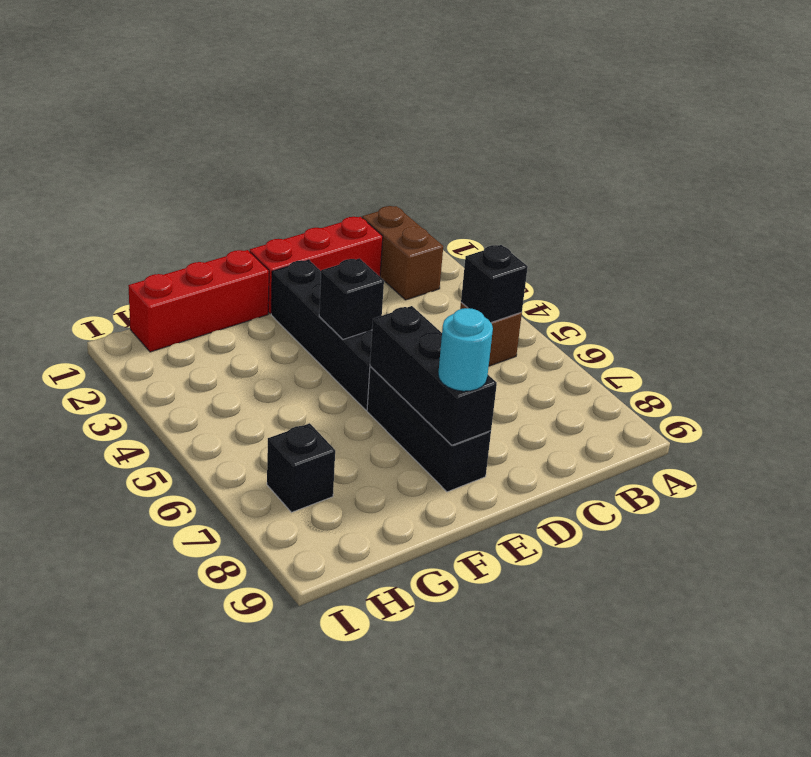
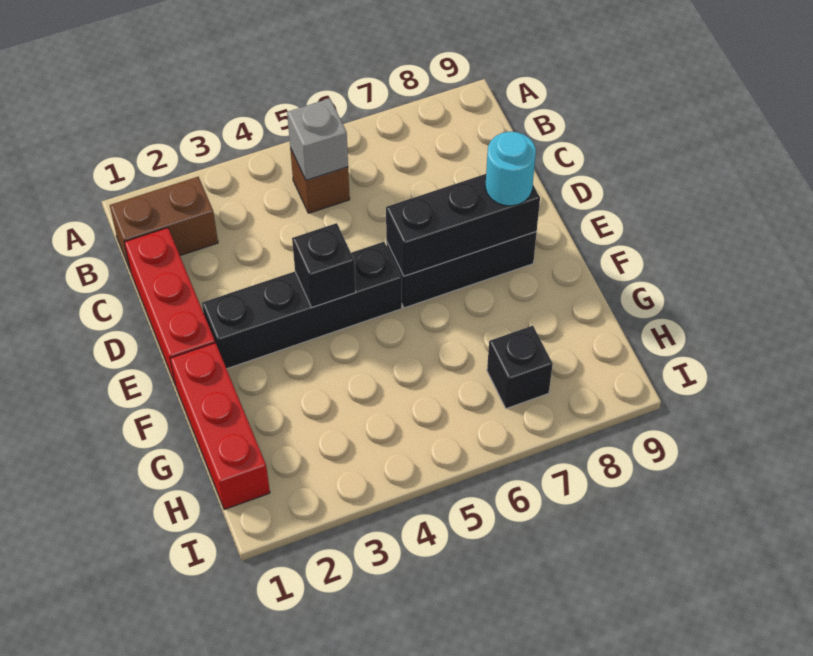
black 1x1 brick [461,245,528,322] -> grey 1x1 brick [287,98,348,180]

